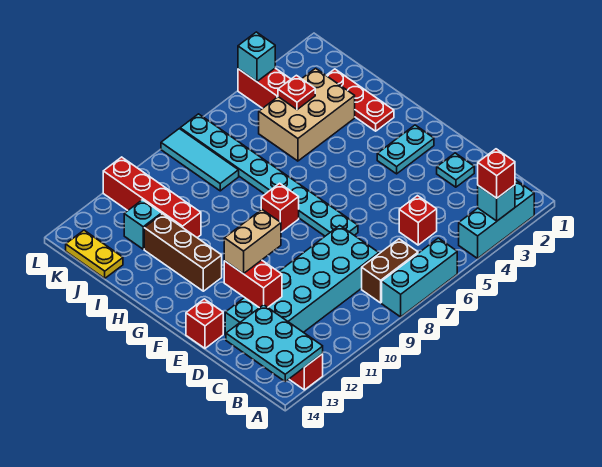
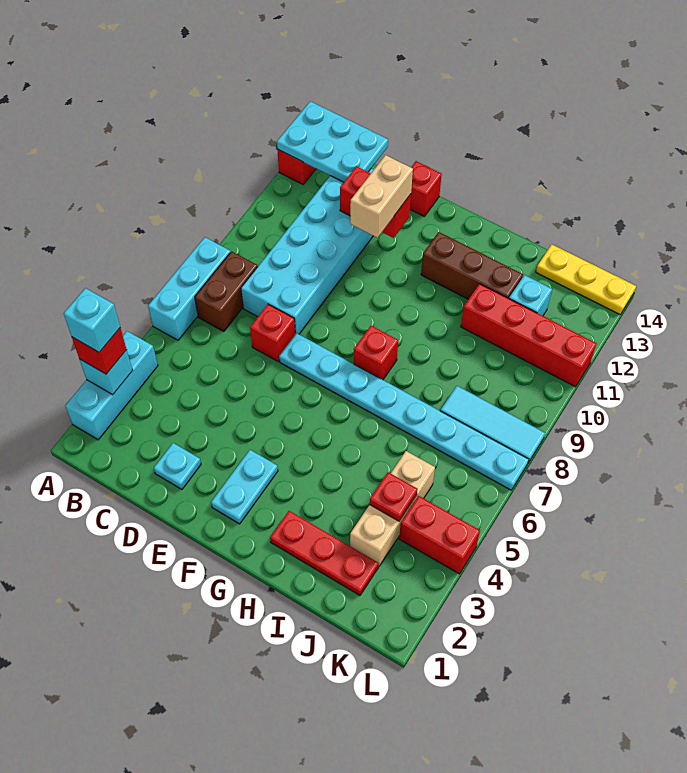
red 1x1 brick [399,196,437,245] -> red 1x1 brick moved to [250,304,295,361]
tan 2x3 brick [259,68,355,161] -> tan 1x3 brick [350,451,435,566]
yellow 1x2 plate [66,230,123,278] -> yellow 1x3 plate [536,244,636,315]
cyan 1x1 brick [238,32,275,82] -> cyan 1x1 brick moved to [64,288,120,352]

